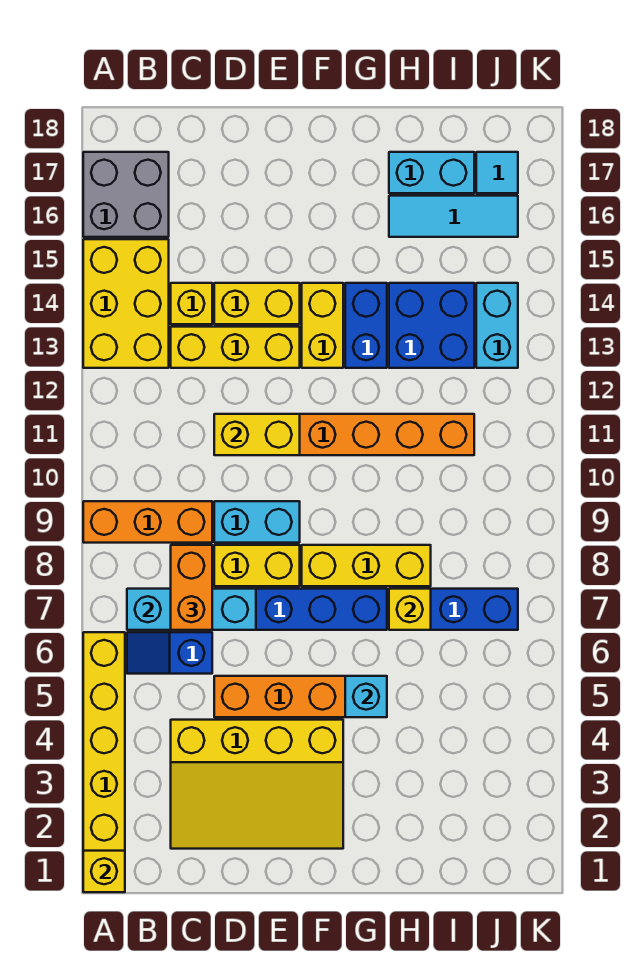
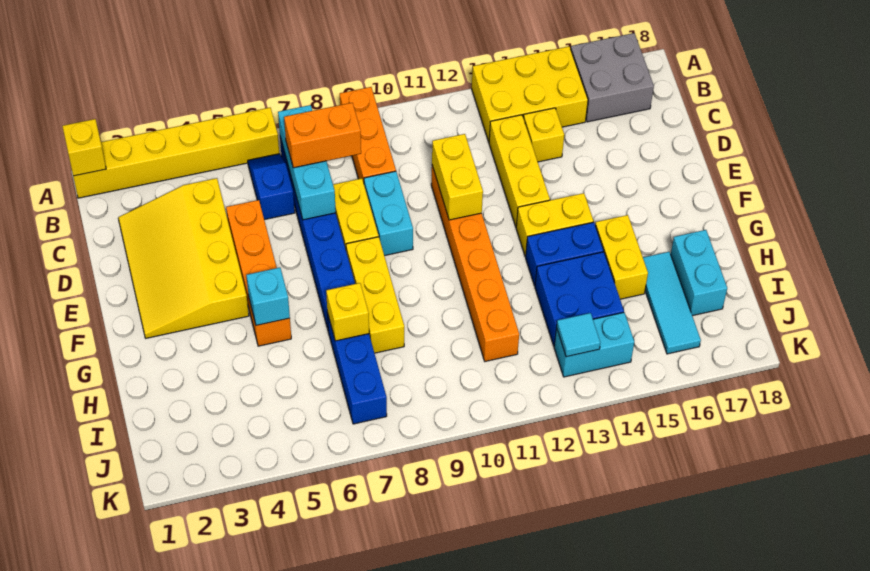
yellow 1x2 brick [214,283,300,324] -> yellow 1x2 brick moved to [595,215,648,299]
cyan 1x1 tile [476,152,518,193] -> cyan 1x1 tile moved to [557,313,600,357]

